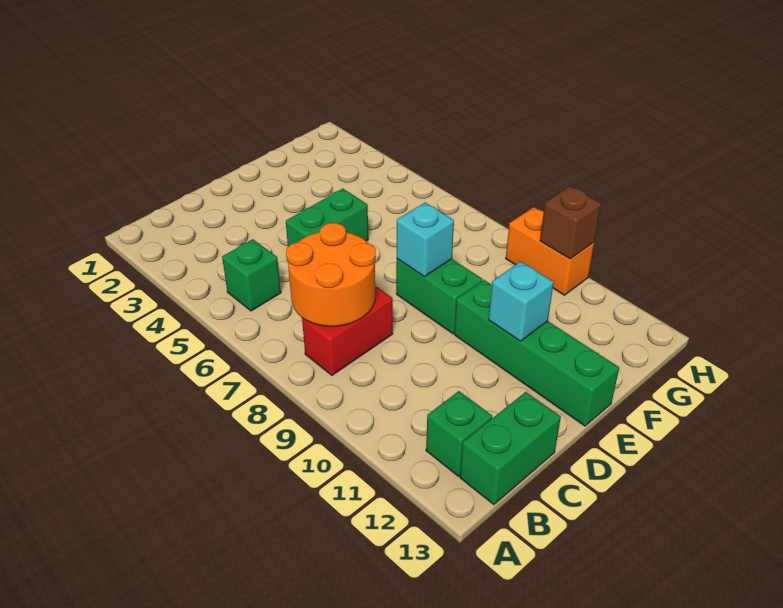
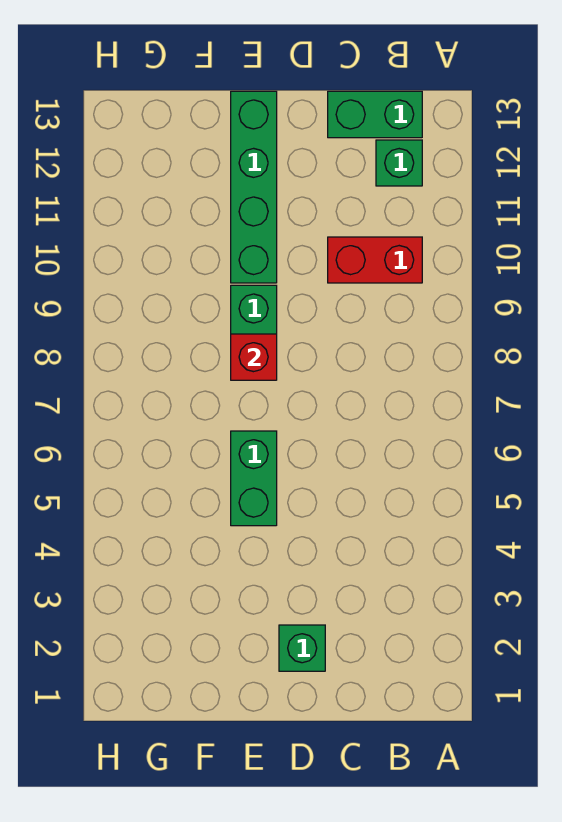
green 1x1 brick [222,239,281,311] -> green 1x1 brick moved to [279,625,325,671]
orange 2x2 round brick [286,223,376,326] -> none
red 1x2 brick [302,286,393,375] -> red 1x2 brick moved to [328,237,422,283]
green 1x2 brick [286,189,368,247] -> green 1x2 brick turned to [231,431,277,526]
cyan 1x1 brick [397,202,454,277] -> red 1x1 brick [231,334,277,380]
cyan 1x1 brick [489,261,554,341] -> none
orange 1x2 brick [506,207,594,295] -> none
brown 1x1 brick [540,186,601,259] -> none

